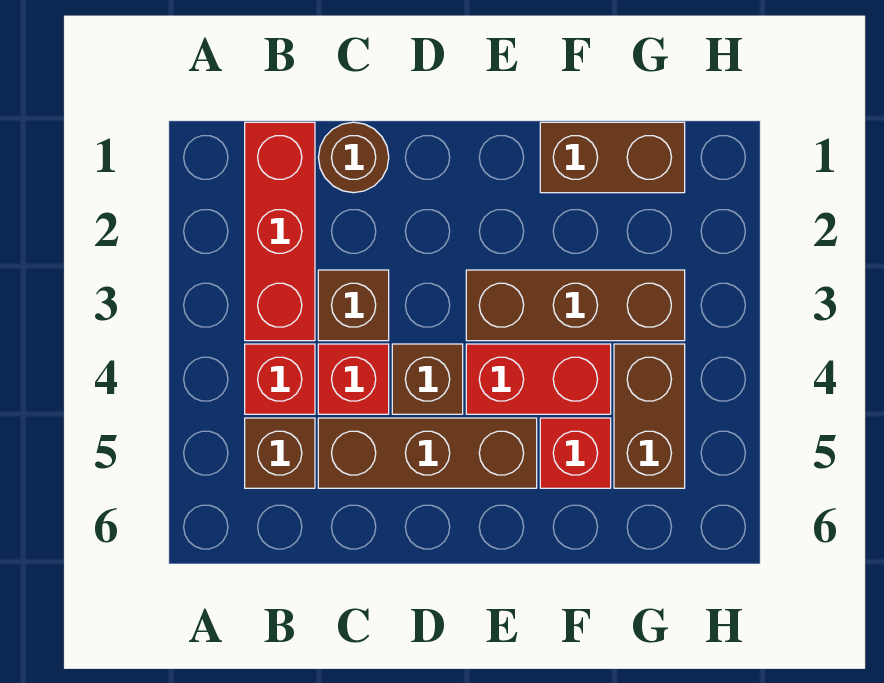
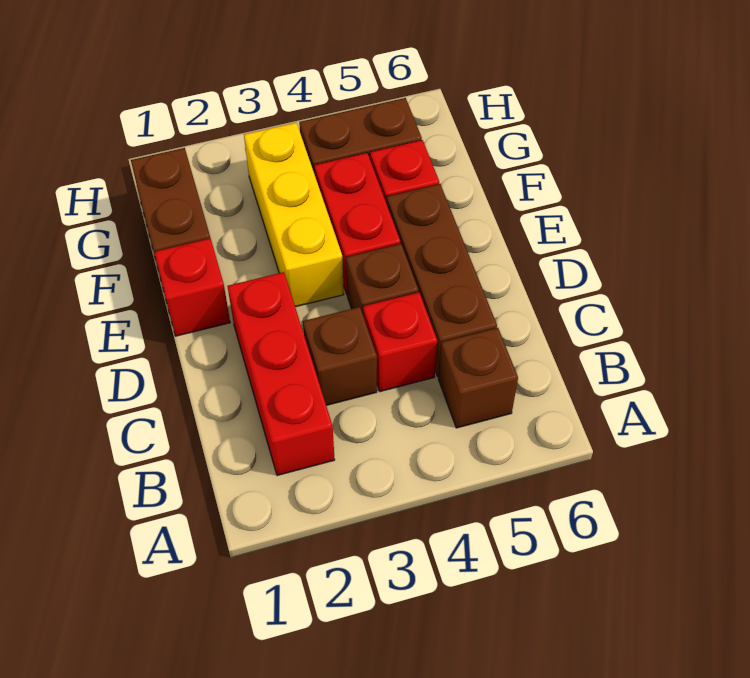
red 1x3 brick [245,122,315,341] -> red 1x3 brick turned to [227,272,335,476]
red 1x1 brick [245,344,315,414] -> red 1x1 brick moved to [154,238,230,336]
brown 1x1 round brick [318,122,389,193] -> none
brown 1x3 brick [466,270,685,341] -> yellow 1x3 brick [244,123,344,307]

